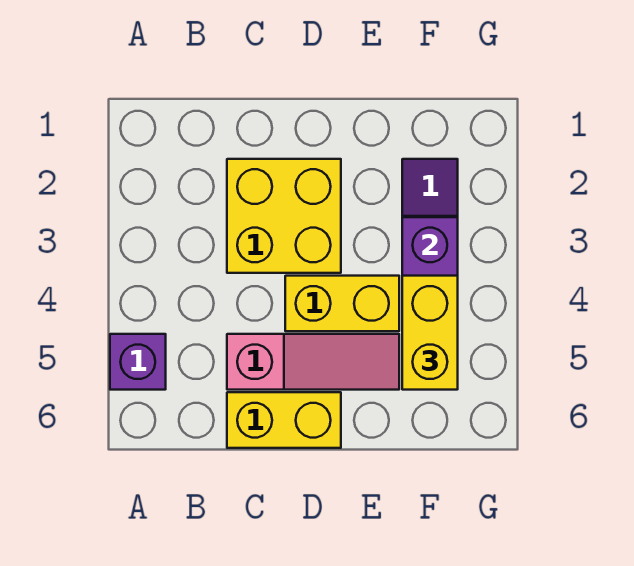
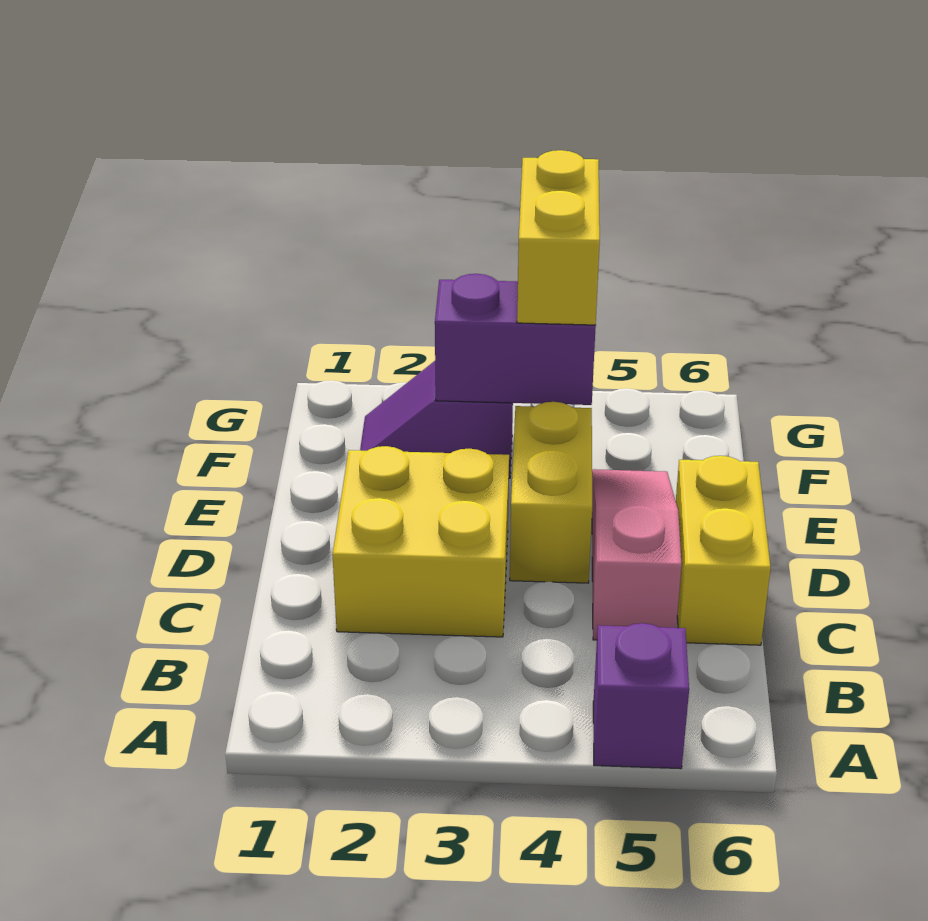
yellow 1x2 brick [402,276,458,390] -> yellow 1x2 brick turned to [517,150,600,325]

